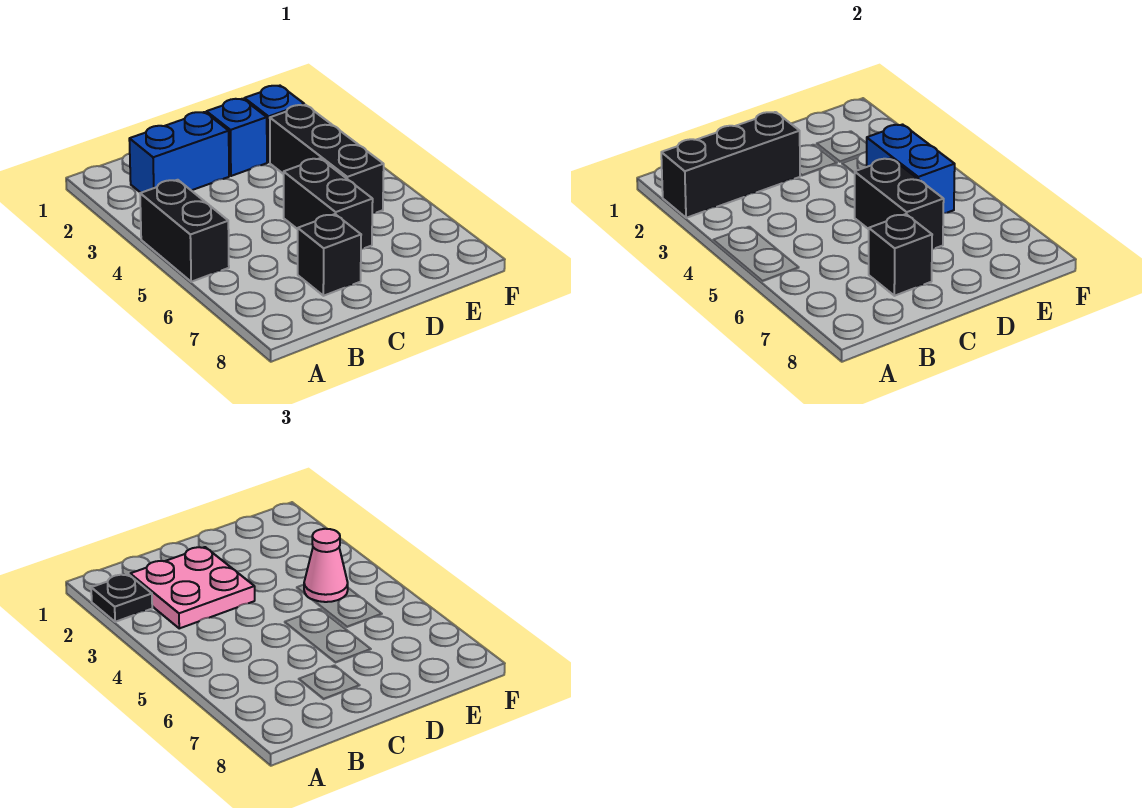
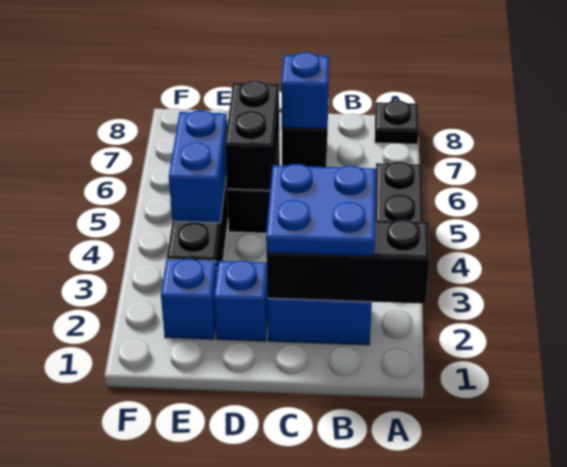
black 1x1 plate [91,574,152,622] -> black 1x1 plate moved to [375,100,419,144]
pink 2x2 plate [130,547,255,628] -> blue 2x2 plate [266,164,376,256]
black 1x1 brick [869,214,932,296] -> blue 1x1 brick [281,52,329,129]
pink 1x1 cone [304,529,348,602] -> none

